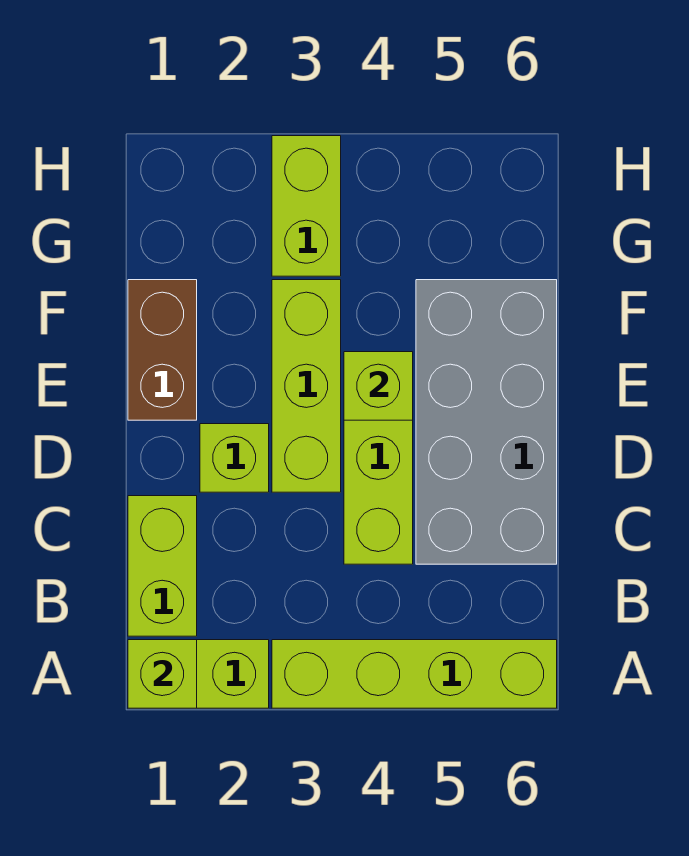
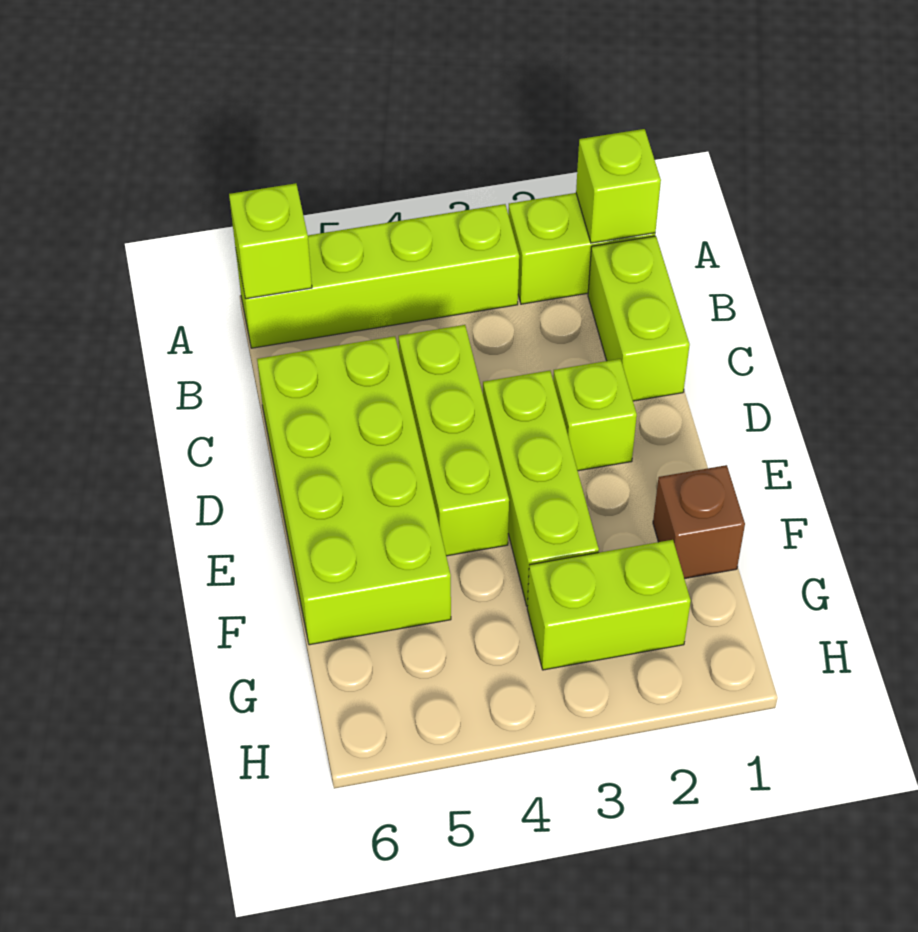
grey 2x4 brick [416,280,557,564] -> lime 2x4 brick [257,336,451,645]
brown 1x2 brick [128,280,197,420] -> brown 1x1 brick [653,465,745,579]
lime 1x1 brick [344,352,413,420] -> lime 1x1 brick moved to [229,183,312,299]
lime 1x2 brick [272,136,341,276] -> lime 1x2 brick turned to [527,540,691,670]

